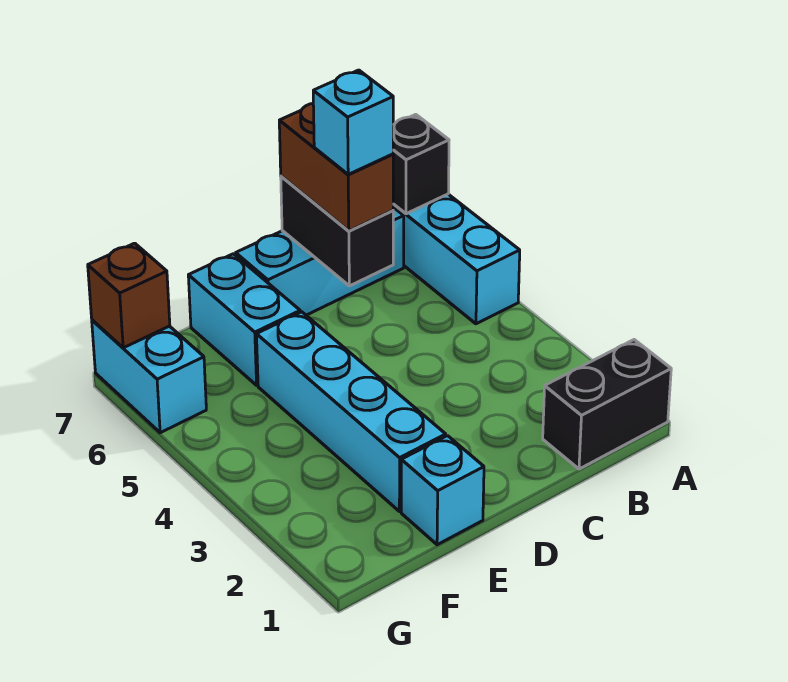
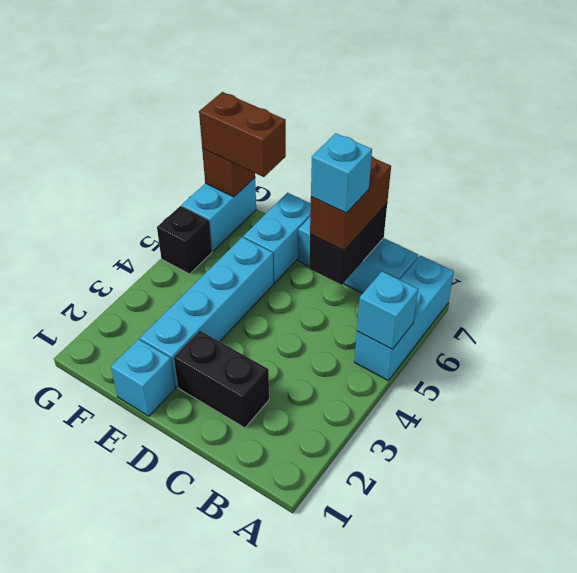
black 1x2 brick [543,340,671,469] -> black 1x2 brick moved to [174,331,269,428]
none -> cyan 1x1 brick [357,271,418,349]
black 1x1 brick [393,114,449,214] -> black 1x1 brick moved to [157,206,212,274]
none -> brown 1x2 brick [199,92,286,177]

